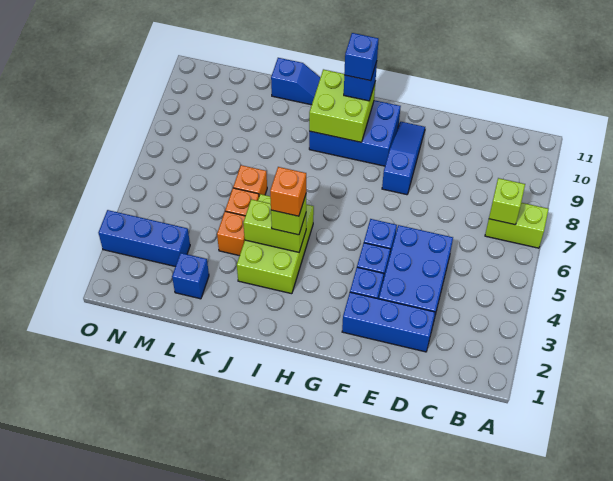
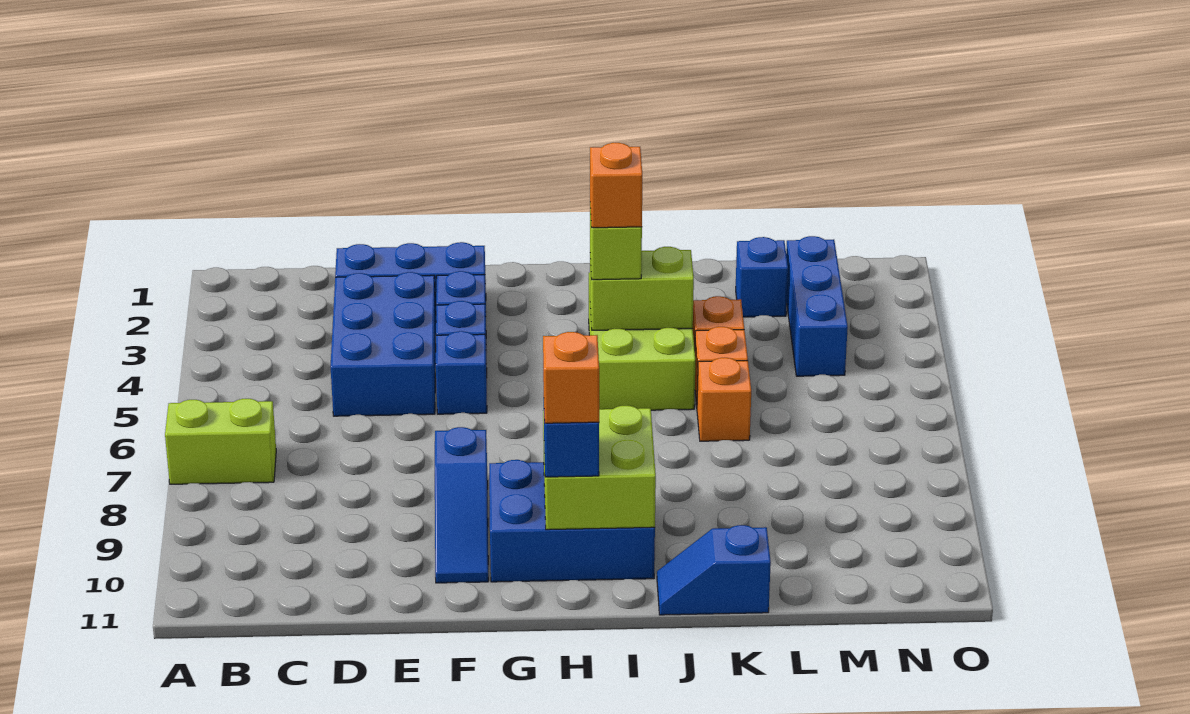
lime 1x1 brick [489,178,525,225] -> none
blue 1x1 brick [344,33,379,81] -> orange 1x1 brick [543,332,599,423]
blue 1x3 brick [98,210,190,266] -> blue 1x3 brick turned to [786,236,848,376]

